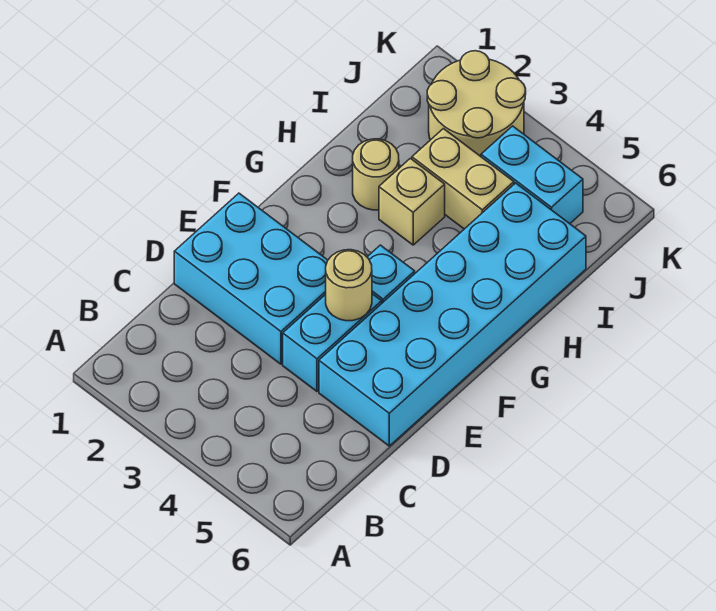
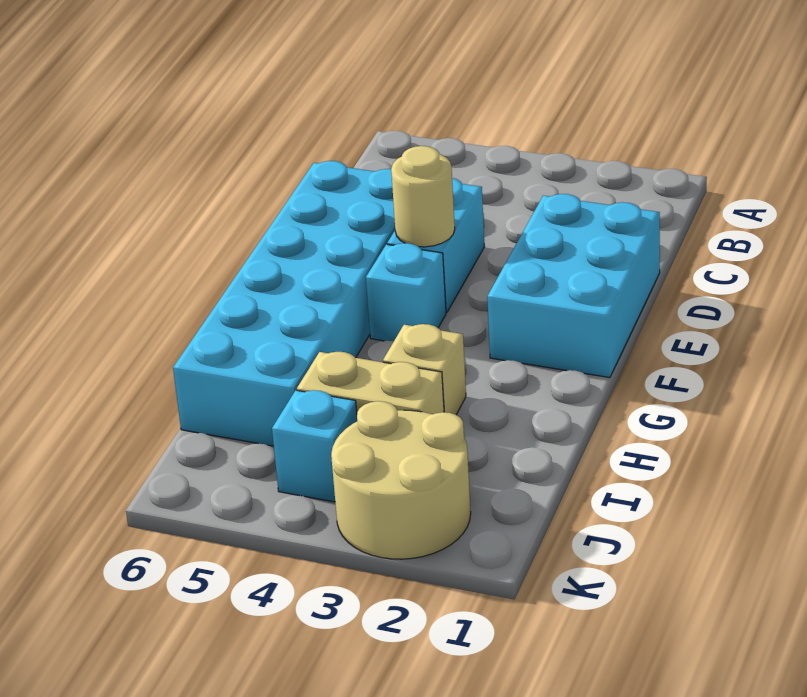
cyan 2x3 brick [174,193,328,364] -> cyan 2x3 brick turned to [487,194,660,378]
tan 1x1 round brick [353,139,399,210] -> none
cyan 1x2 brick [481,126,583,224] -> cyan 1x1 brick [272,390,357,502]

